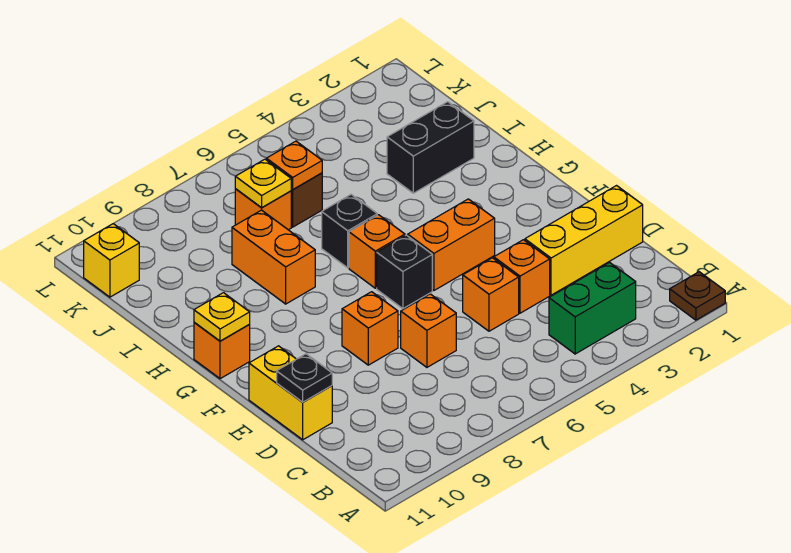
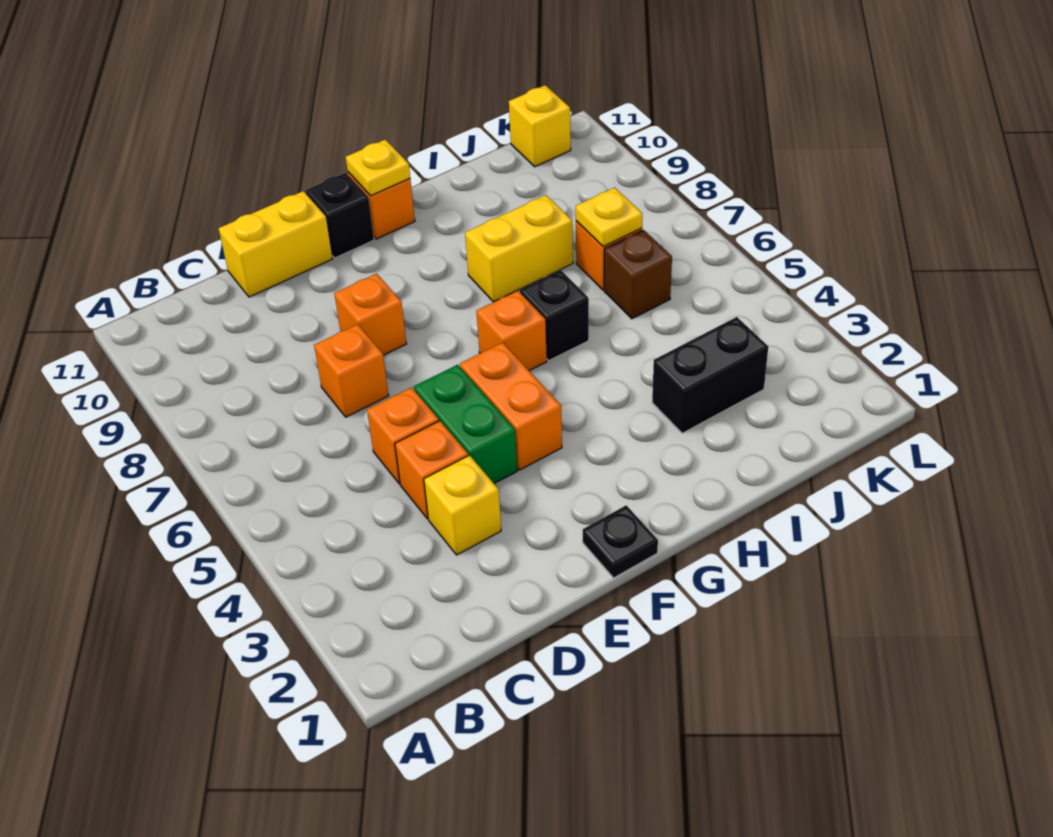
brown 1x1 plate [670,272,725,320] -> none
green 1x2 brick [549,263,636,354] -> green 1x2 brick moved to [414,365,517,484]
yellow 1x3 brick [525,186,643,295] -> yellow 1x1 brick [424,455,501,555]
black 1x1 plate [277,354,332,402] -> black 1x1 plate moved to [583,505,658,578]
black 1x1 brick [377,235,432,309] -> black 1x1 brick moved to [306,173,374,258]
orange 1x2 brick [232,210,315,304] -> yellow 1x2 brick [465,195,573,302]
black 1x2 brick [387,102,474,193] -> black 1x2 brick turned to [652,317,768,433]
orange 1x1 plate [266,141,322,190] -> none

